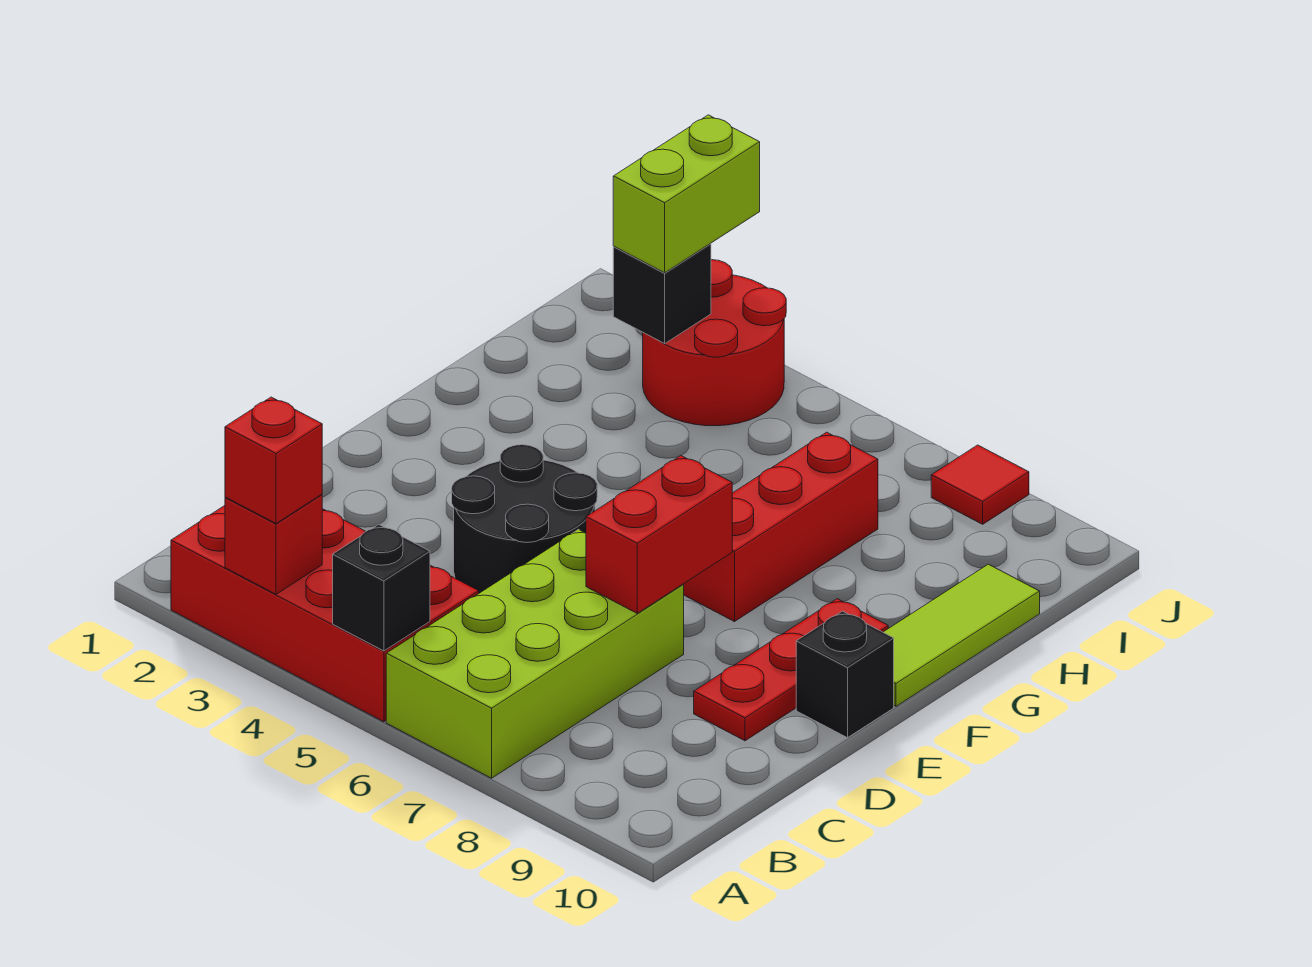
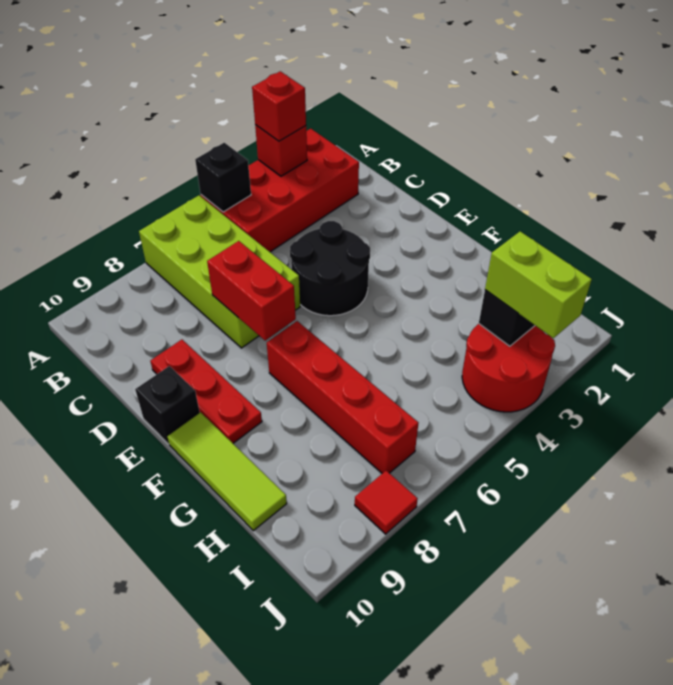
red 1x3 brick [683,432,878,622] -> red 1x4 brick [267,321,419,473]

